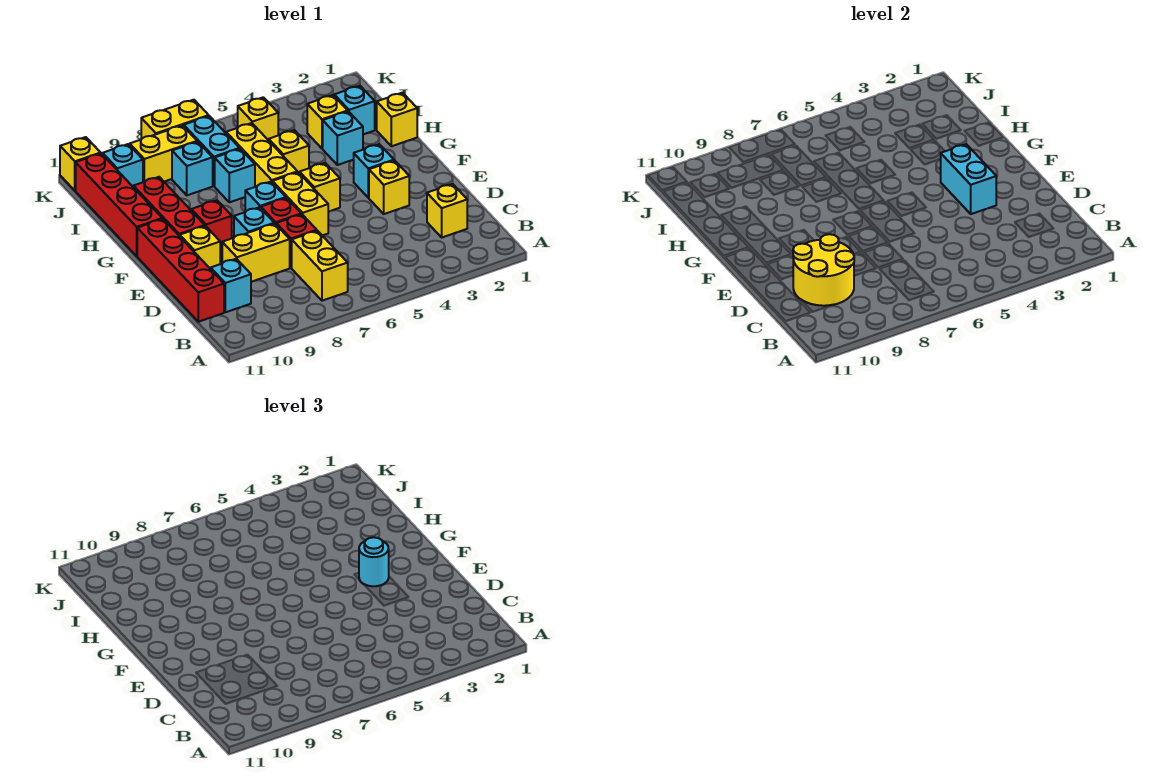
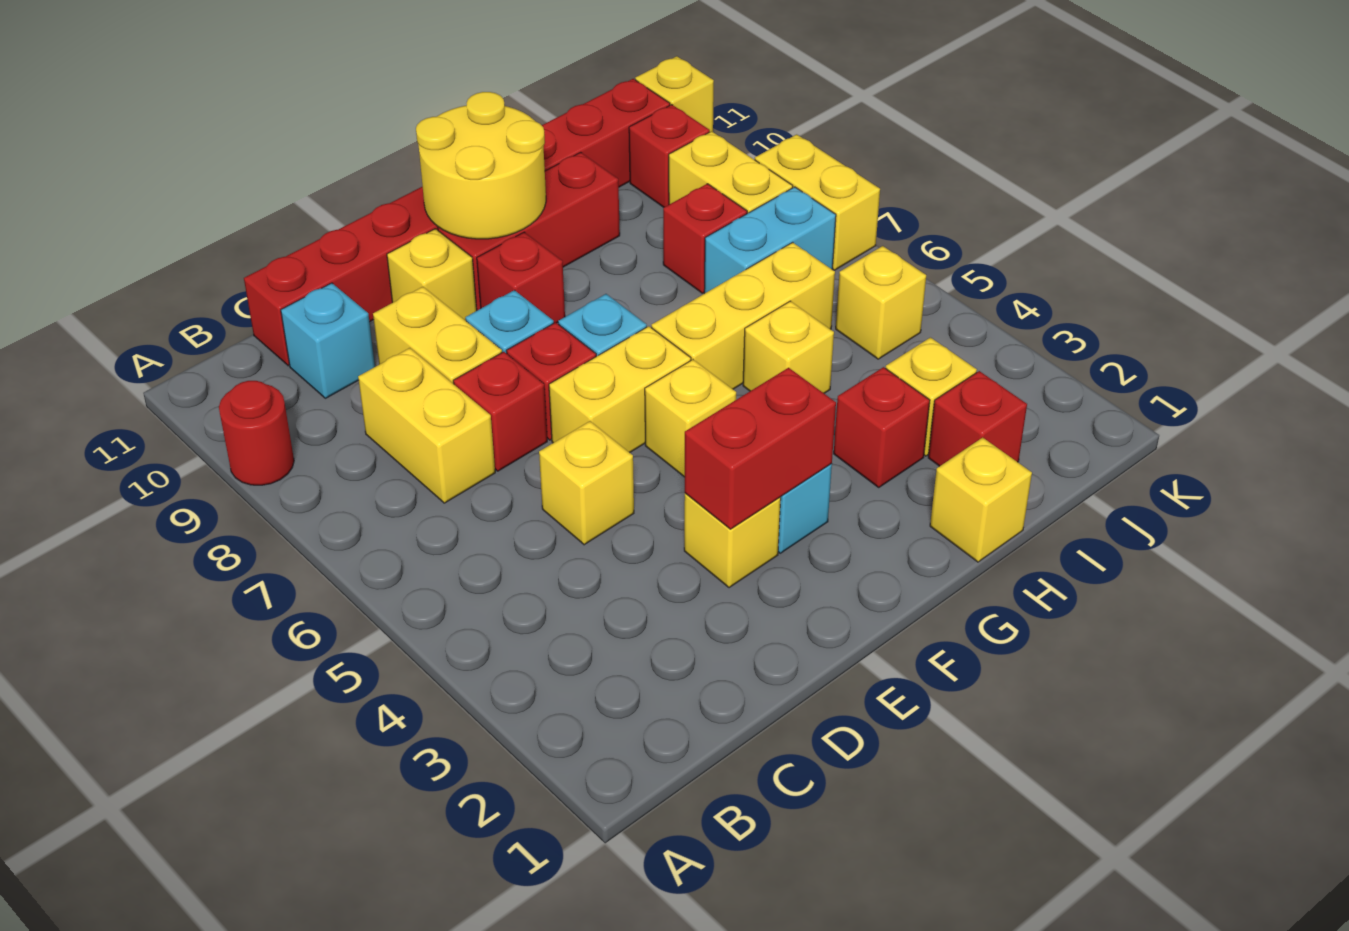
none -> red 1x1 round brick [219,381,294,485]
yellow 1x2 brick [292,231,348,301] -> yellow 1x2 brick turned to [358,348,495,503]
yellow 1x1 brick [427,184,467,237] -> yellow 1x1 brick moved to [539,421,634,545]
yellow 2x2 round brick [793,234,854,306] -> yellow 2x2 round brick moved to [416,92,546,239]
cyan 1x2 brick [940,144,996,214] -> red 1x2 brick [685,368,836,529]
cyan 1x1 round brick [359,537,389,586] -> none
cyan 1x1 brick [323,111,363,165] -> red 1x1 brick [834,367,930,487]
cyan 1x1 brick [215,149,255,202] -> none
cyan 1x1 brick [334,86,375,135] -> red 1x1 brick [928,371,1027,466]
cyan 1x1 brick [172,142,213,195] -> red 1x1 brick [663,184,747,293]
cyan 1x1 brick [103,144,143,186] -> red 1x1 brick [629,105,710,207]

